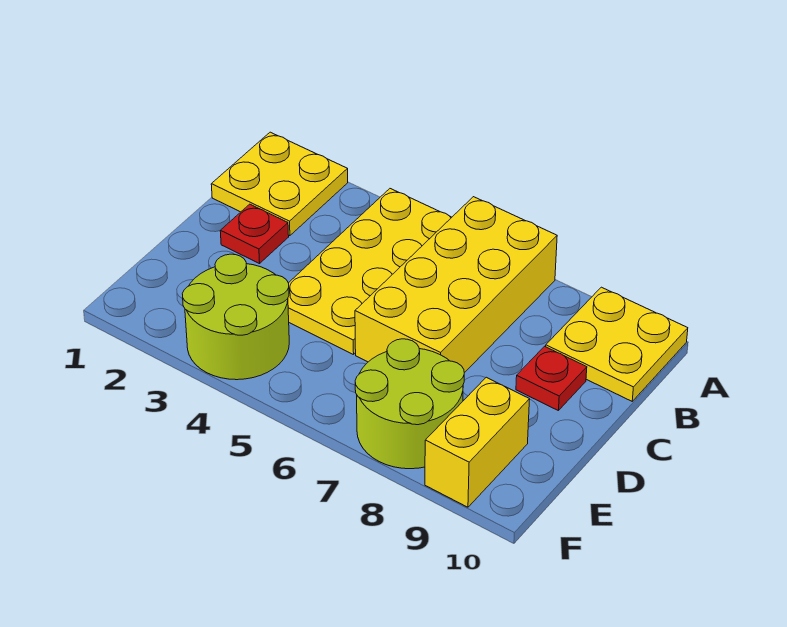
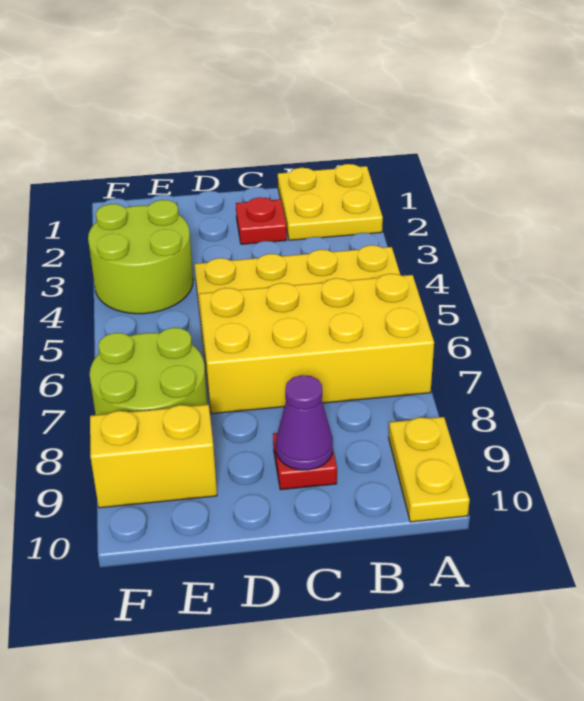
yellow 2x2 plate [546,287,688,401] -> yellow 1x2 plate [389,417,470,522]
none -> purple 1x1 cone [276,375,333,470]

